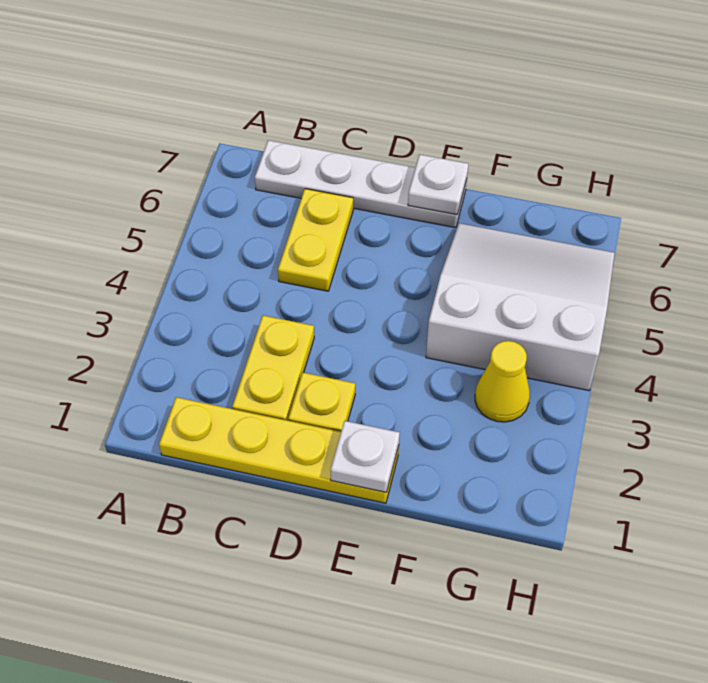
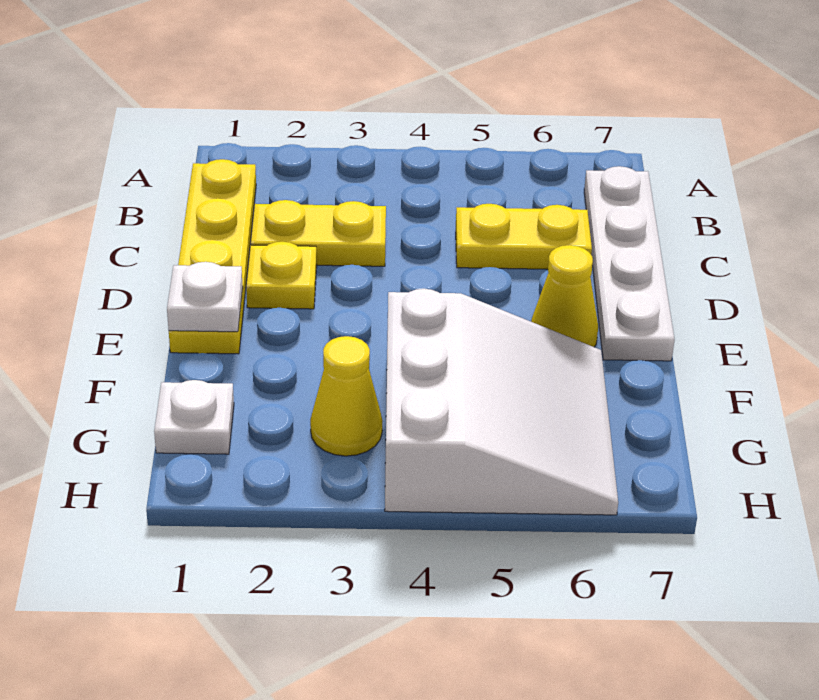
none -> yellow 1x1 cone [531,245,598,347]
white 1x1 plate [408,154,468,215] -> white 1x1 plate moved to [154,380,234,454]

